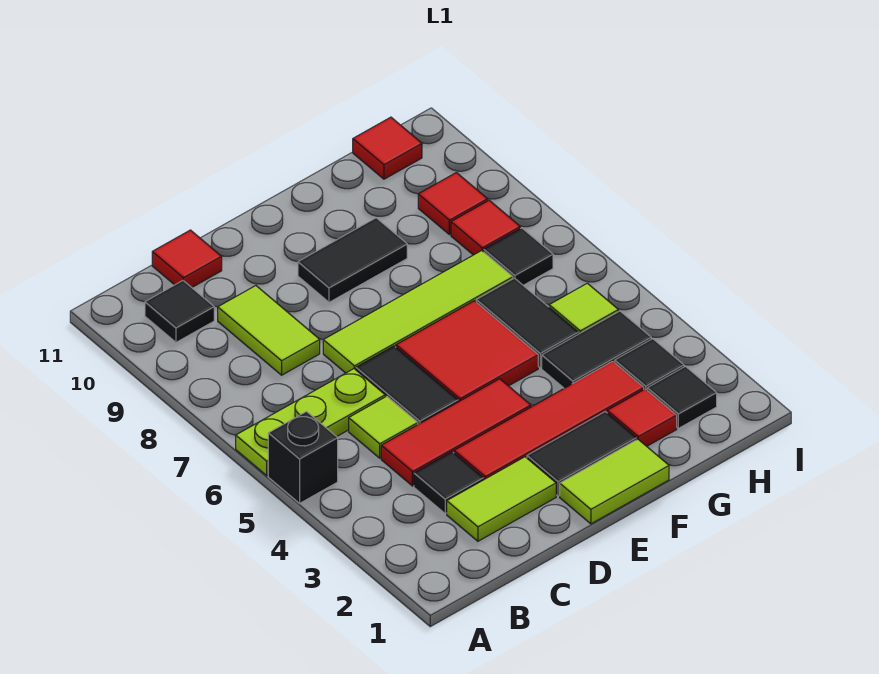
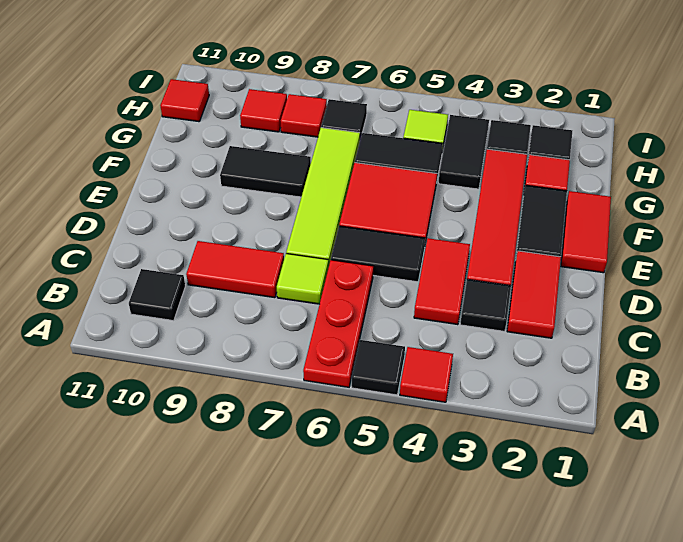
black 1x1 brick [268,412,338,503] -> black 1x1 tile [352,340,405,395]
lime 1x3 plate [236,369,385,476] -> red 1x3 plate [303,260,373,387]
lime 1x2 tile [447,457,556,541] -> red 1x2 tile [507,251,561,338]
red 1x3 tile [381,379,531,486] -> red 1x2 tile [414,238,470,325]
lime 1x1 tile [349,396,418,458] -> lime 1x1 tile moved to [277,254,328,304]
lime 1x2 tile [218,286,320,375] -> red 1x2 tile [186,241,284,298]
red 1x1 tile [152,230,222,287] -> red 1x1 tile moved to [400,347,453,402]
lime 1x2 tile [560,439,669,524] -> red 1x2 tile [561,191,611,273]
black 1x2 tile [298,218,407,302] -> black 1x2 tile turned to [220,146,311,197]

